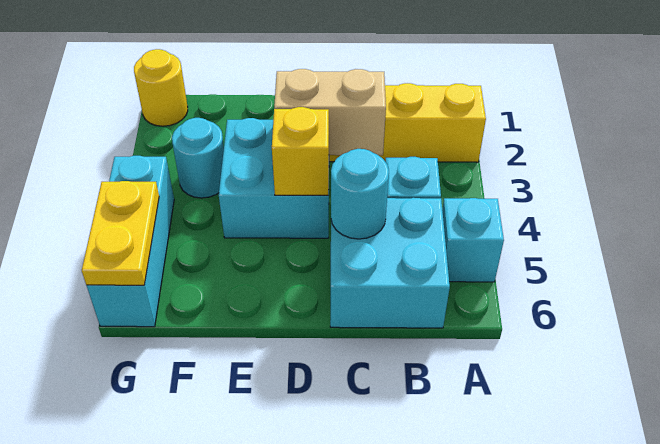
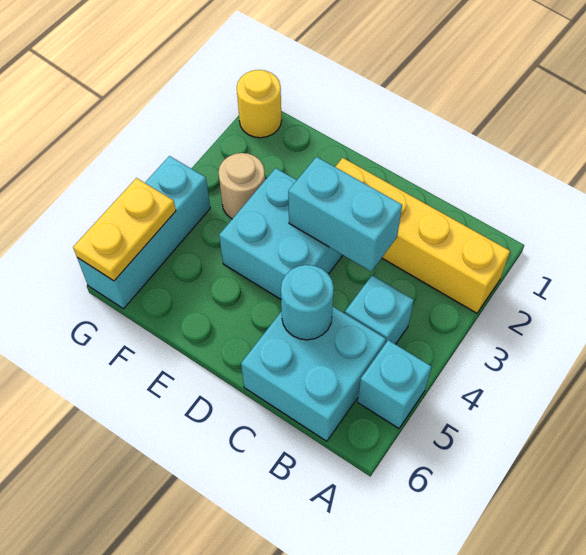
tan 1x2 brick [274,69,386,155] -> cyan 1x2 brick [288,157,402,271]
yellow 1x1 brick [272,107,329,195] -> none
cyan 1x1 round brick [172,118,224,198] -> tan 1x1 round brick [218,153,265,219]

